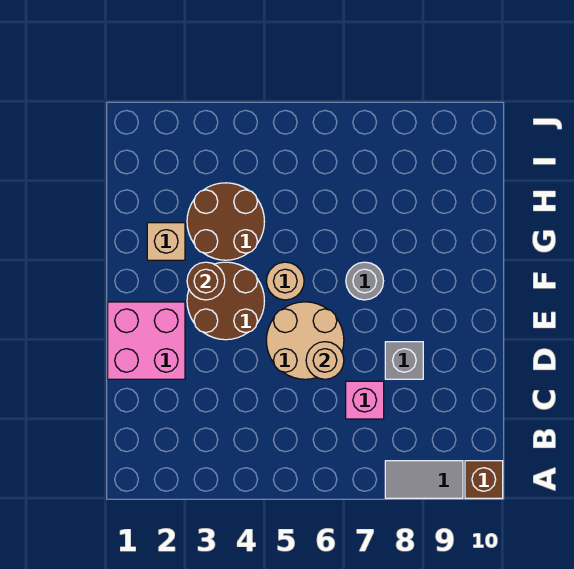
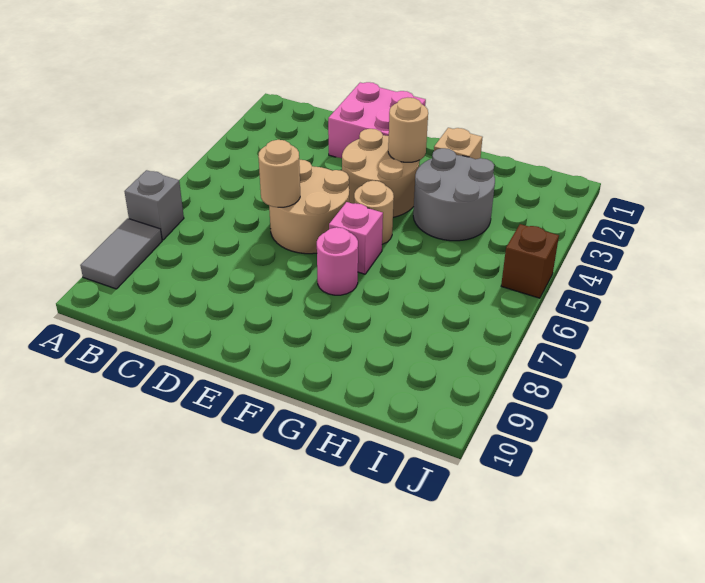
brown 1x1 brick [465,461,503,498] -> brown 1x1 brick moved to [501,224,559,298]
pink 1x1 brick [346,381,384,419] -> pink 1x1 brick moved to [329,202,383,274]
grey 1x1 brick [385,342,423,379] -> grey 1x1 brick moved to [124,170,184,240]
brown 2x2 round brick [187,262,264,340] -> tan 2x2 round brick [342,129,420,217]
brown 1x1 round brick [187,262,225,300] -> tan 1x1 round brick [388,98,428,162]
grey 1x1 round brick [346,262,384,300] -> pink 1x1 round brick [317,227,358,295]
brown 2x2 round brick [187,183,264,260] -> grey 2x2 round brick [413,148,495,241]

